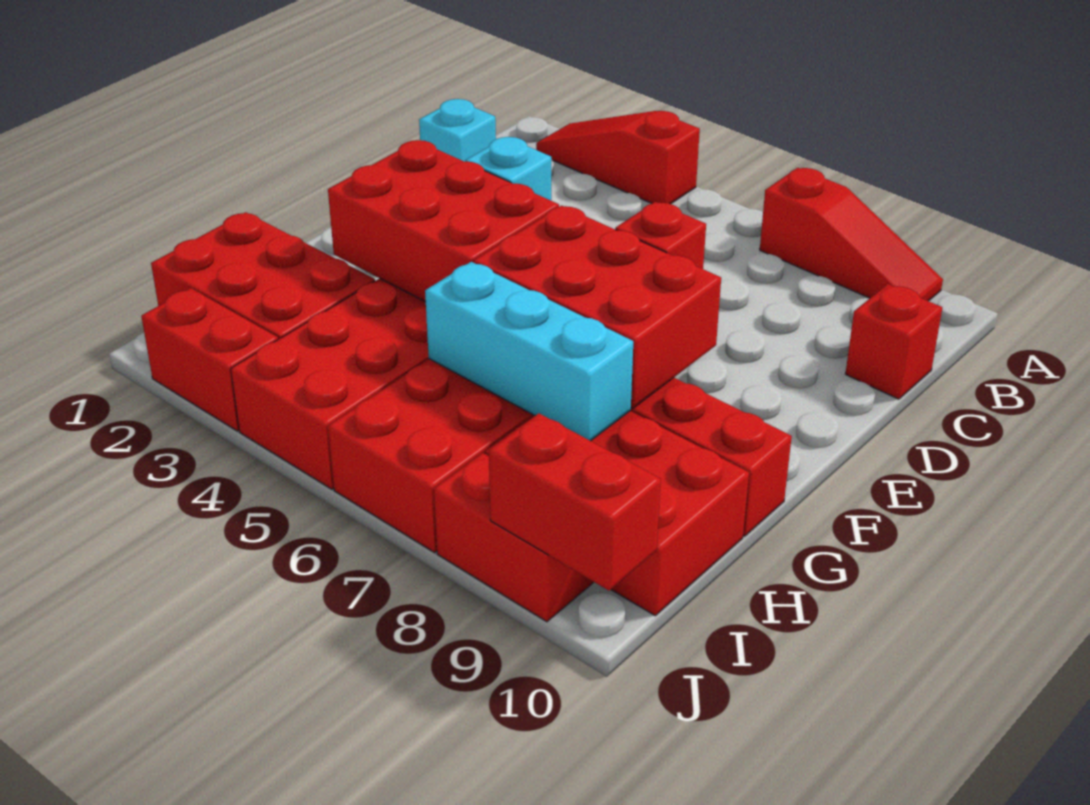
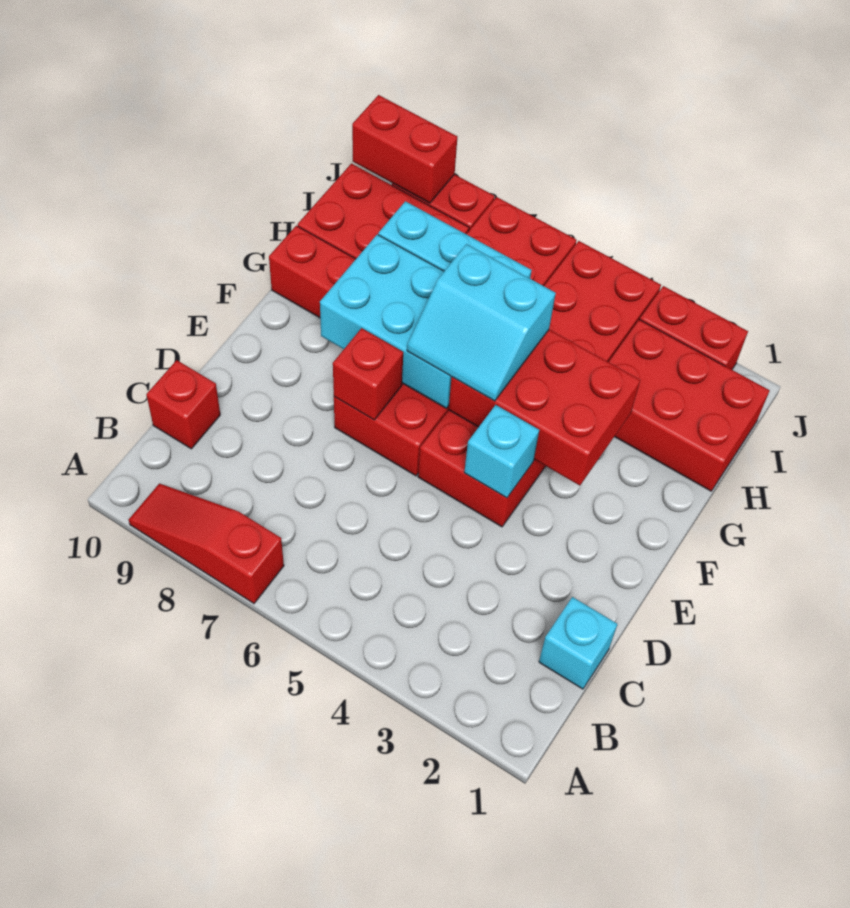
red 1x3 slope [536,111,700,204] -> none
none -> cyan 2x2 slope [407,244,556,401]
red 2x3 brick [473,206,721,409] -> cyan 2x3 brick [320,234,452,408]

